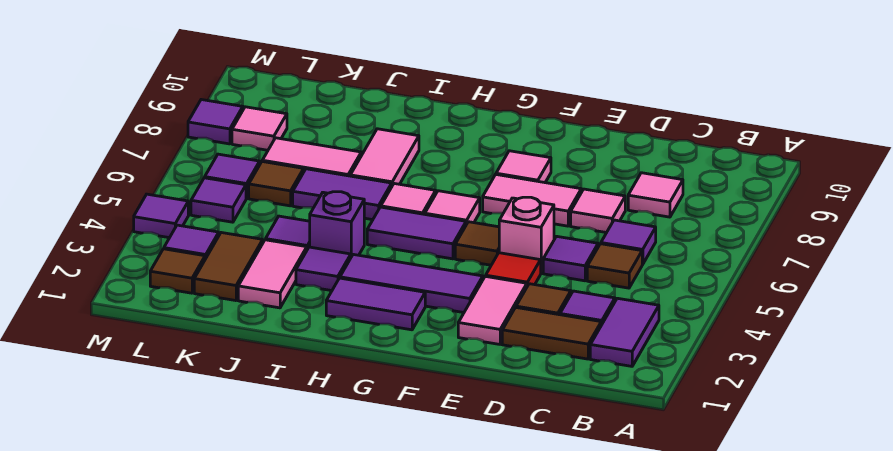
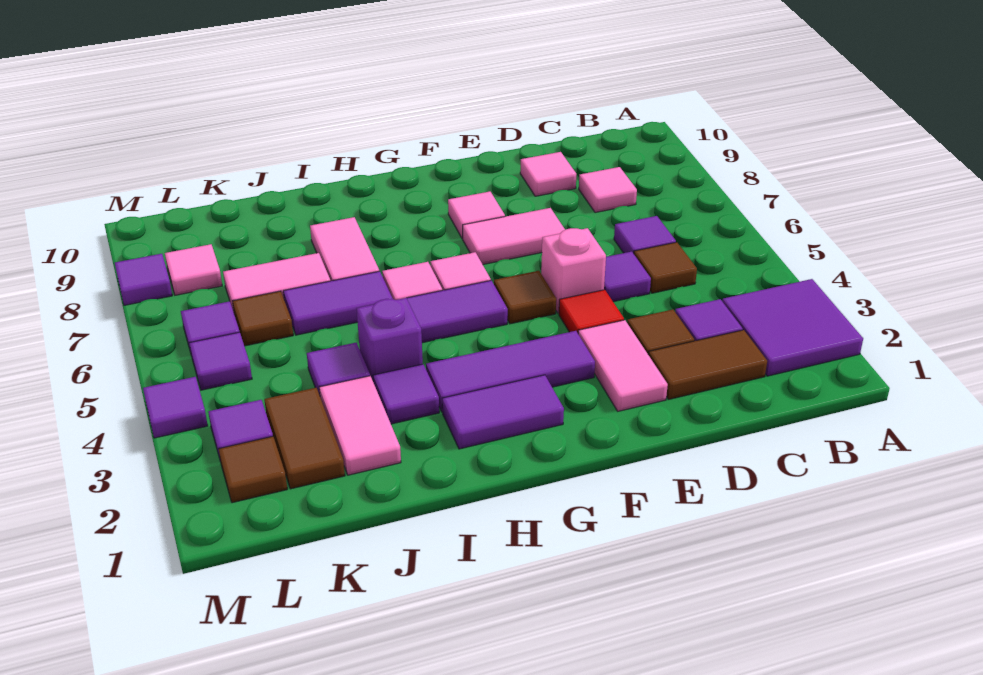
purple 1x2 tile [590,298,659,366] -> purple 2x2 tile [722,279,863,376]
pink 1x1 tile [571,189,625,233] -> pink 1x1 tile moved to [520,152,576,196]

